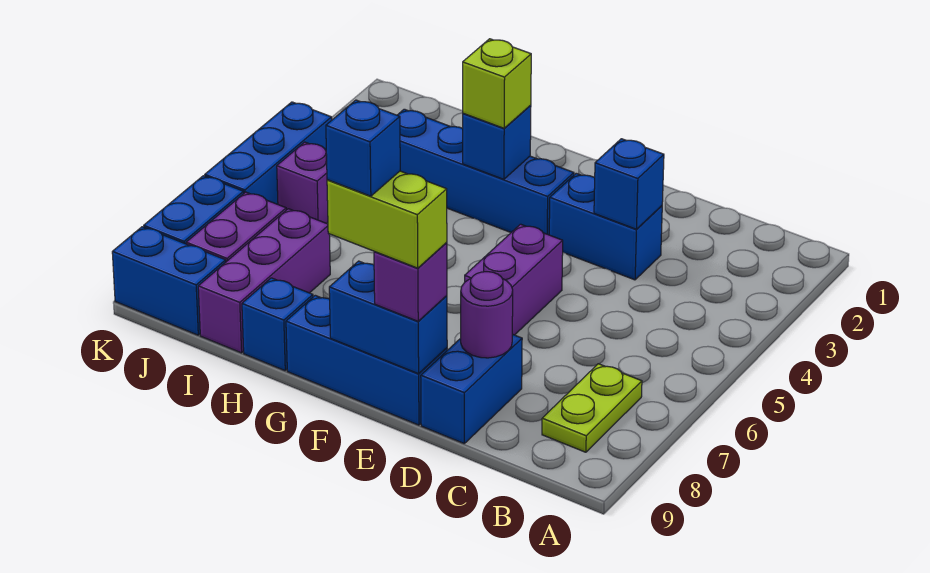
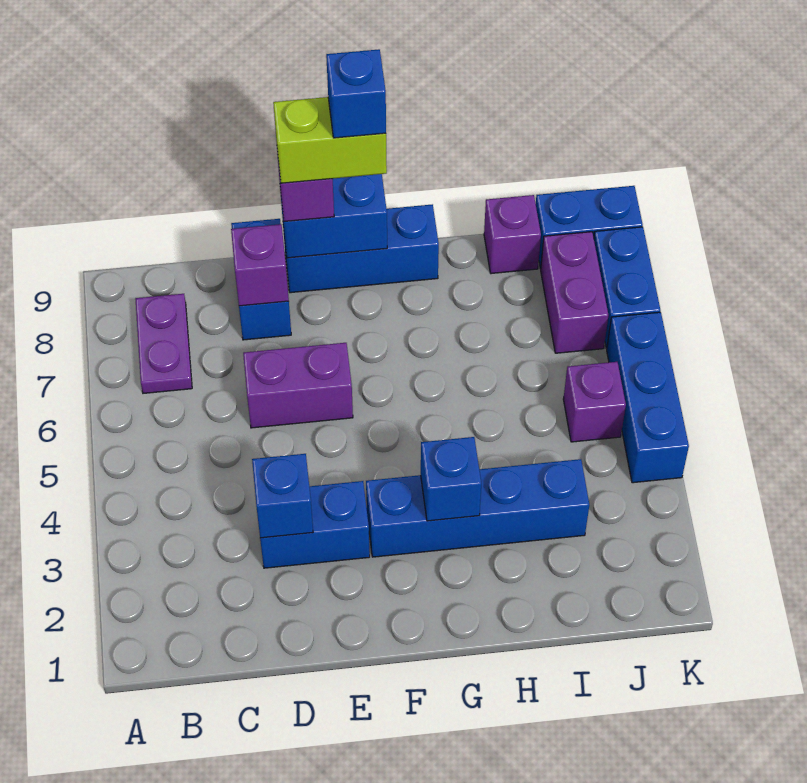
lime 1x2 plate [542,364,642,452] -> purple 1x2 plate [135,294,192,393]
purple 1x1 round brick [461,272,513,358] -> purple 1x1 brick [231,224,289,306]
purple 1x2 brick [465,224,563,335] -> purple 1x2 brick turned to [243,343,353,428]
lime 1x1 brick [463,39,531,128] -> none
blue 1x1 brick [242,278,313,371] -> none
purple 1x3 brick [198,209,330,353] -> purple 1x1 brick [484,195,541,274]

